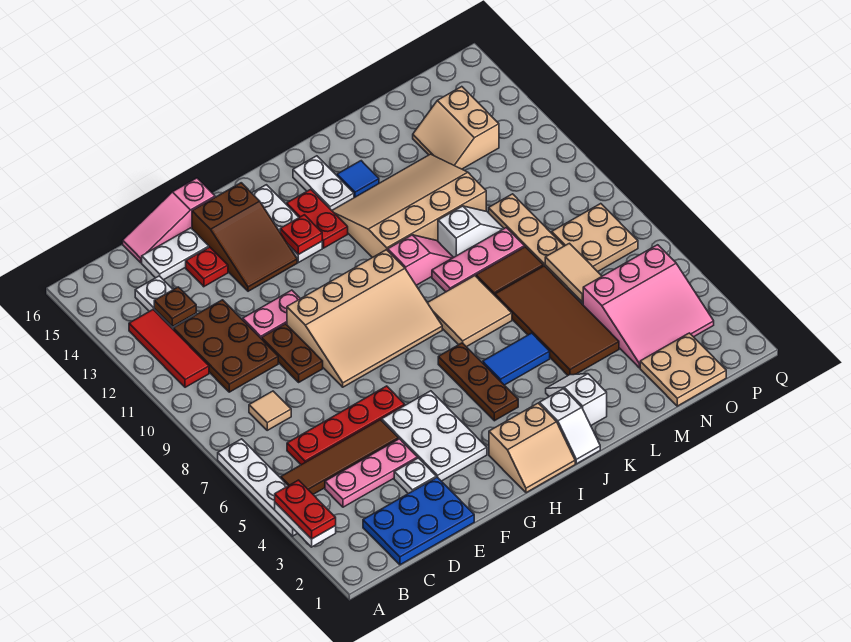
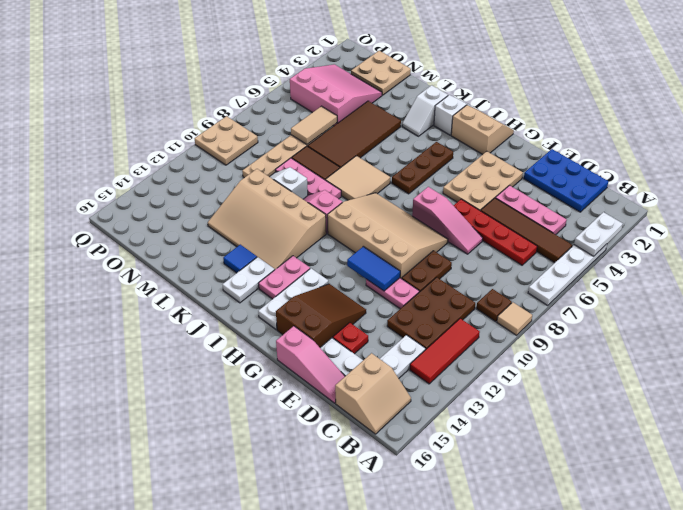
red 1x2 plate [275,480,336,539] -> none
tan 1x1 tile [249,391,291,430] -> tan 1x1 tile moved to [497,302,532,335]
brown 1x1 plate [154,287,196,327] -> brown 1x1 plate moved to [477,289,512,322]
white 1x1 plate [394,458,436,494] -> none
none -> pink 1x3 slope [412,187,483,254]
white 2x3 plate [382,391,487,481] -> tan 2x3 plate [443,151,523,211]
red 1x1 plate [280,215,322,255] -> none
red 1x2 plate [287,189,348,248] -> pink 1x2 plate [258,256,310,299]
blue 1x2 tile [483,333,550,385] -> blue 1x2 tile moved to [347,246,400,291]
tan 2x2 slope [413,87,499,169] -> tan 2x2 slope moved to [335,353,411,434]
tan 2x2 plate [552,204,638,272] -> tan 2x2 plate moved to [195,116,258,165]

